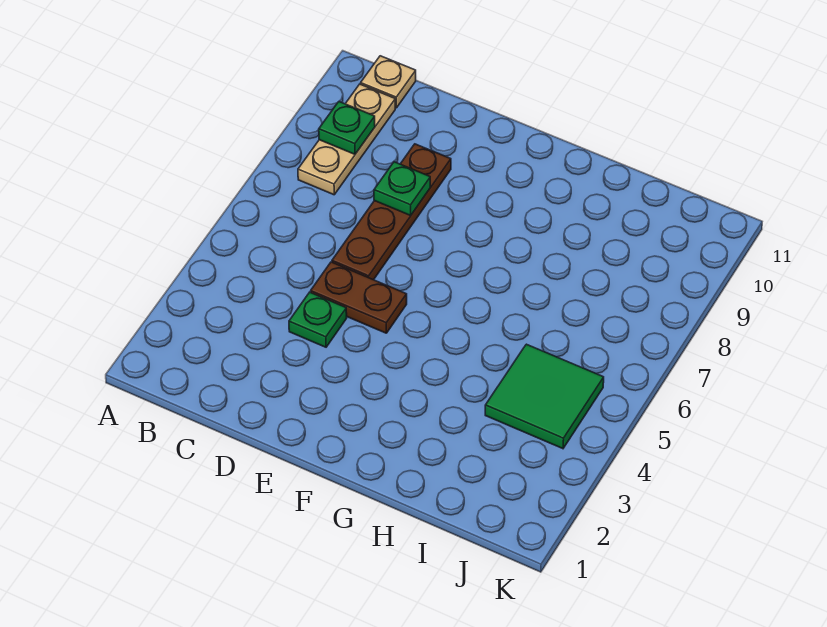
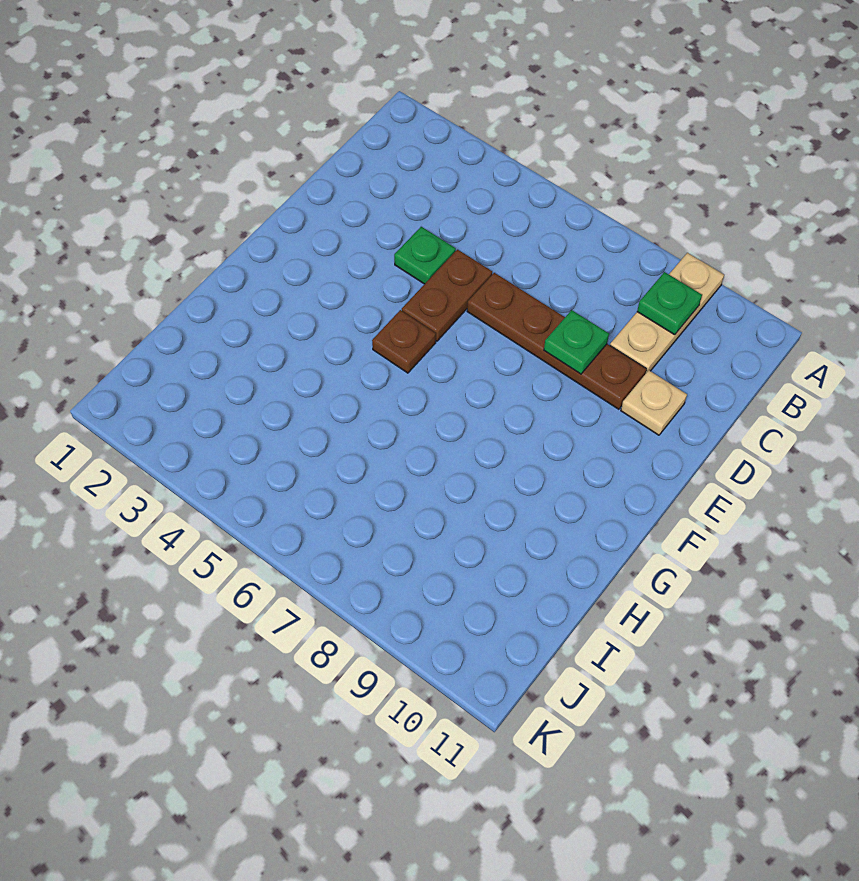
tan 1x3 plate [298,84,395,195] -> tan 1x3 plate turned to [610,253,724,373]
tan 1x1 plate [361,56,416,108] -> tan 1x1 plate moved to [621,370,687,435]
none -> brown 1x1 plate [372,310,436,373]
green 2x2 tile [485,344,604,449] -> none

